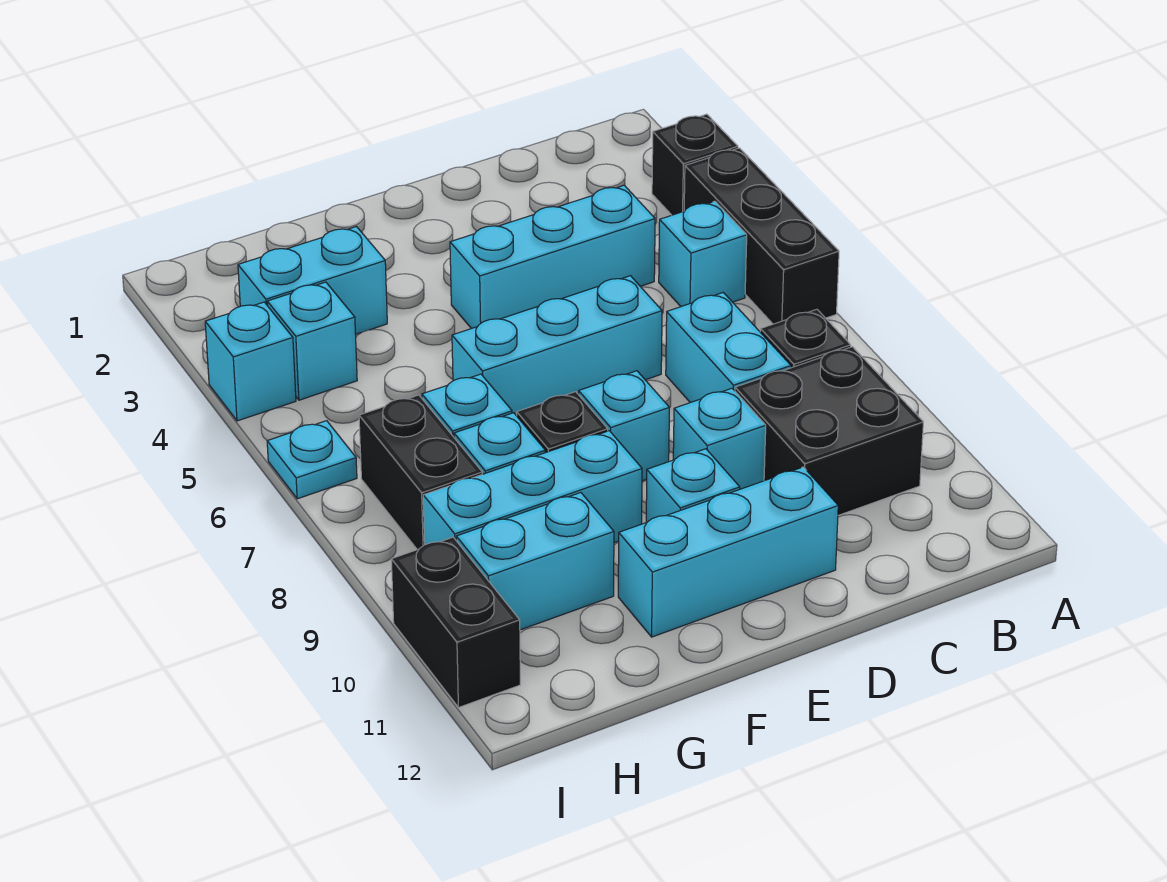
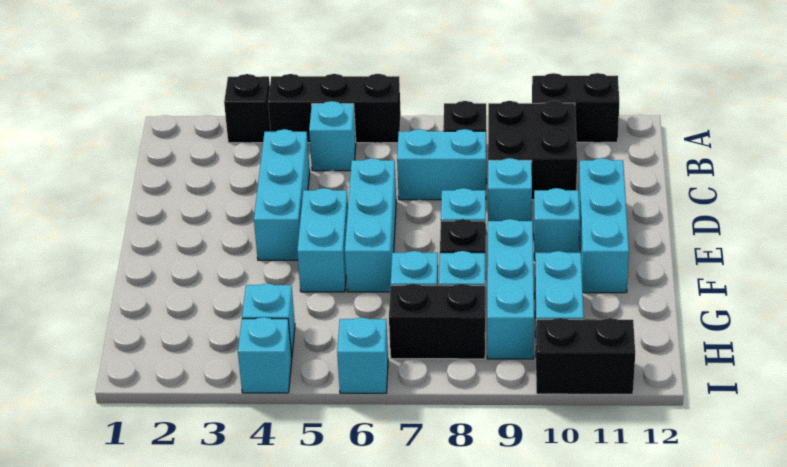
none -> black 1x2 brick [532,73,619,142]
cyan 1x2 brick [238,227,387,334] -> cyan 1x2 brick moved to [297,188,348,292]
cyan 1x1 plate [267,421,357,499] -> cyan 1x1 brick [337,318,388,393]

